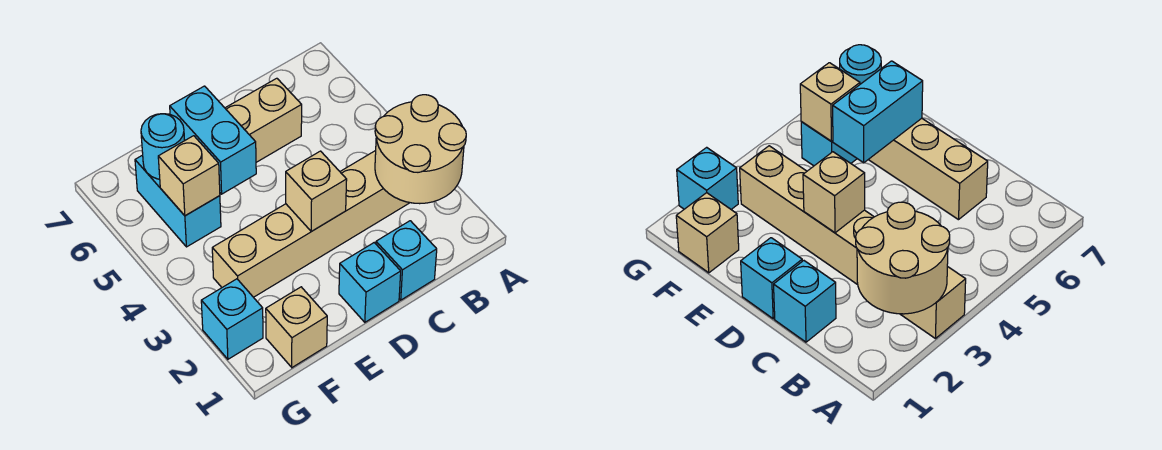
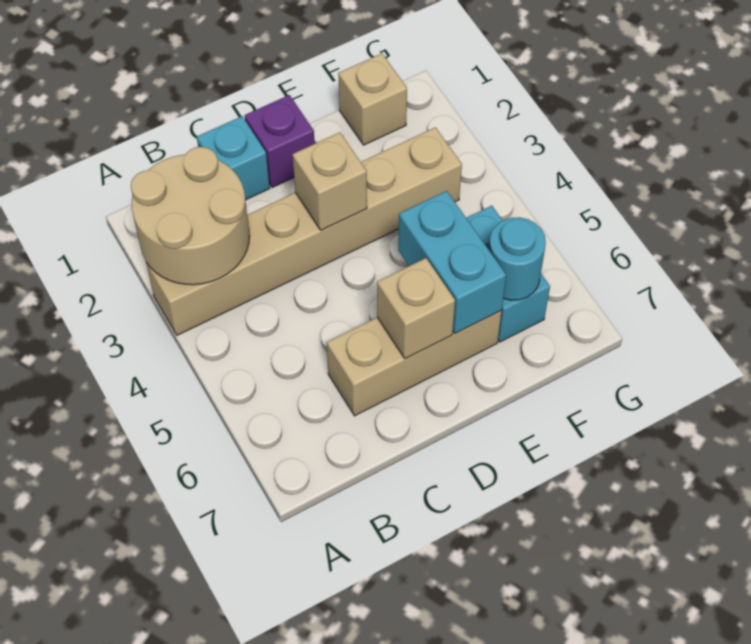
cyan 1x1 brick [339,243,401,322] -> purple 1x1 brick [245,95,315,187]
tan 1x1 brick [158,136,220,216] -> tan 1x1 brick moved to [377,258,455,359]
cyan 1x1 brick [201,279,263,359] -> none

